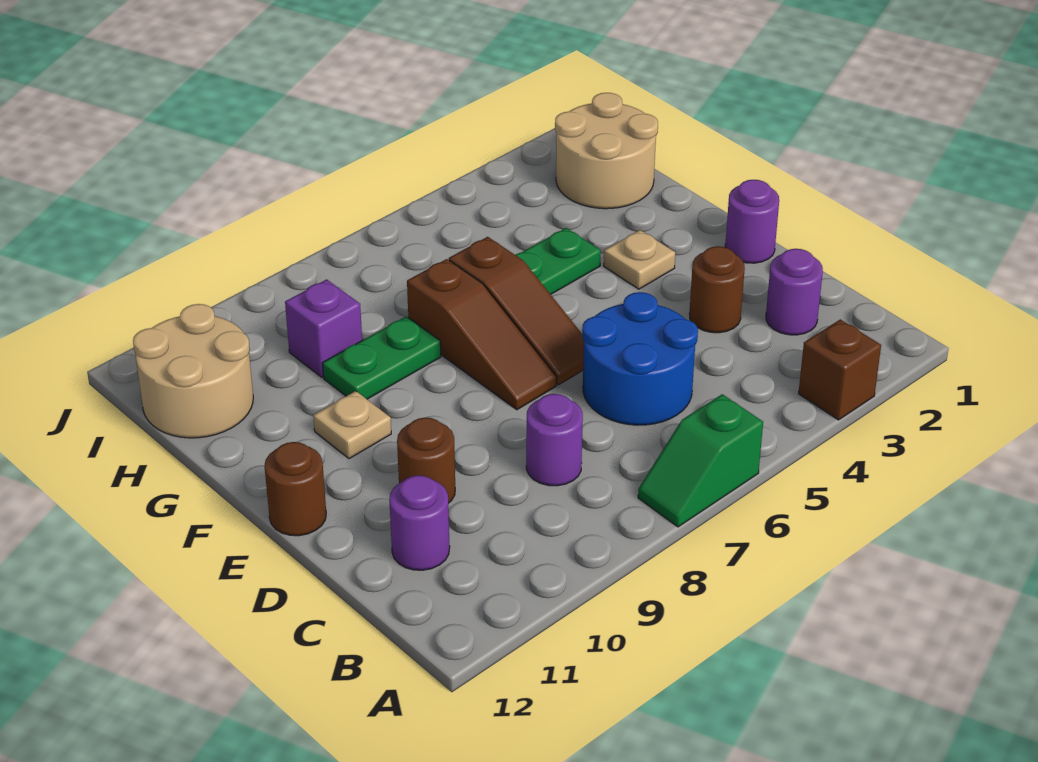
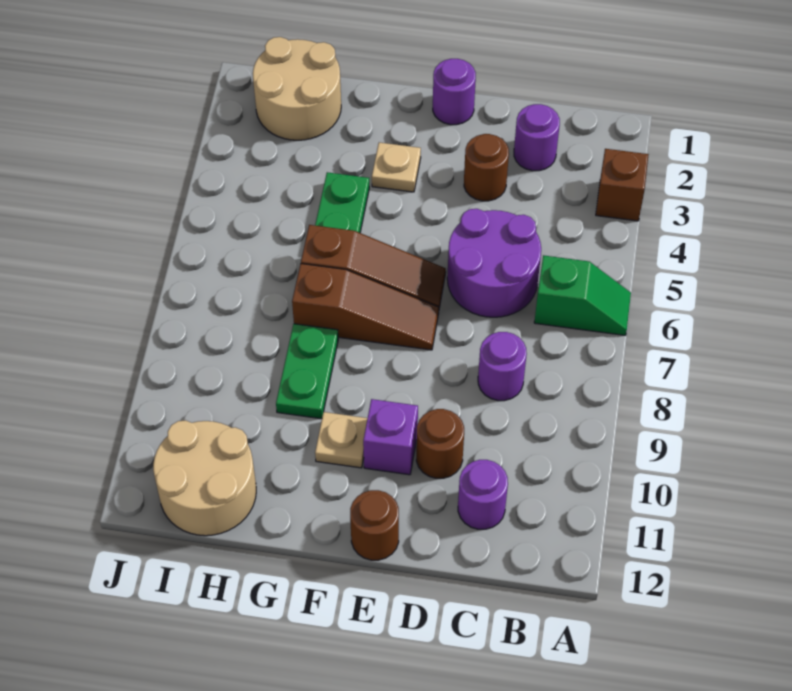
green 1x2 slope [638,394,763,527] -> green 1x2 slope turned to [534,255,631,335]
blue 2x2 round brick [582,292,698,425] -> purple 2x2 round brick [447,209,541,317]
purple 1x1 brick [285,279,362,377] -> purple 1x1 brick moved to [363,399,418,475]

